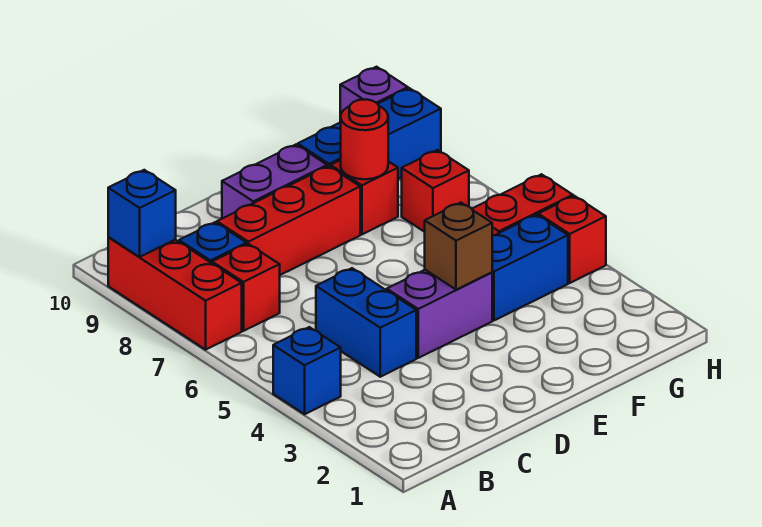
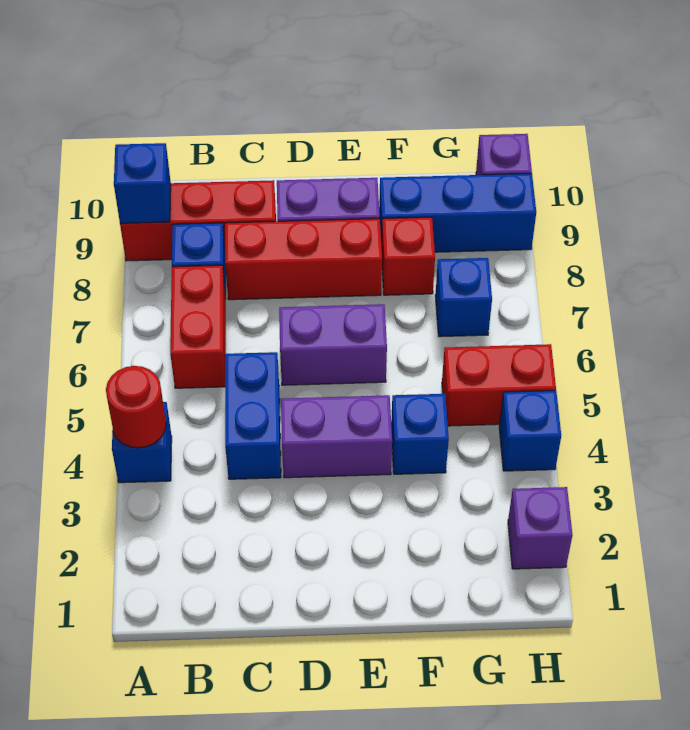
red 1x3 brick [108,237,242,350] -> red 1x3 brick turned to [120,180,276,261]
red 1x1 brick [212,244,280,331] -> red 1x2 brick [170,265,226,388]
none -> purple 1x2 brick [279,304,387,385]
brown 1x1 brick [425,203,492,290] -> none
blue 1x2 brick [492,215,568,320] -> blue 1x1 brick [391,394,449,474]
red 1x1 round brick [341,99,388,179] -> red 1x1 round brick moved to [106,366,166,448]
red 1x1 brick [402,150,469,232] -> blue 1x1 brick [435,258,492,337]
none -> purple 1x1 brick [508,487,572,569]
red 1x1 brick [538,196,606,283] -> blue 1x1 brick [499,390,561,471]

